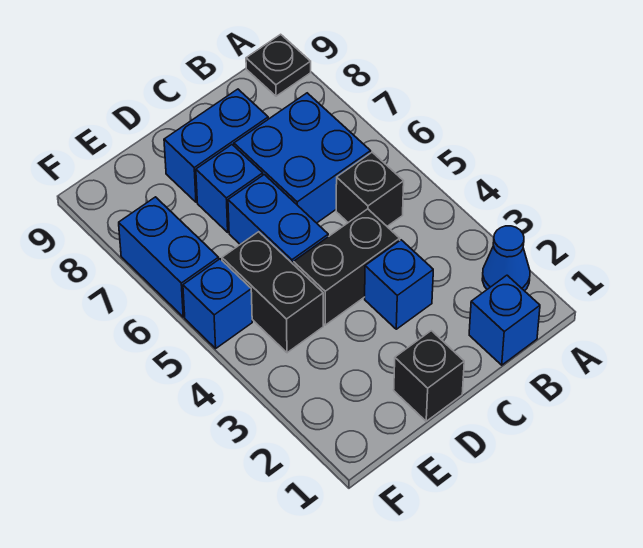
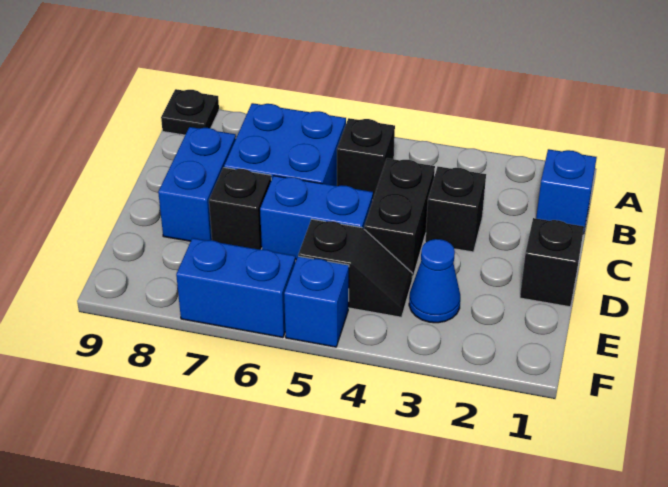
blue 1x1 cone [482,226,530,291] -> blue 1x1 cone moved to [409,239,460,323]
blue 1x1 brick [365,240,433,329] -> black 1x1 brick [425,167,486,252]
blue 1x1 brick [196,145,263,232] -> black 1x1 brick [209,167,271,250]
black 1x2 brick [222,232,323,353] -> black 1x2 slope [298,219,412,317]

